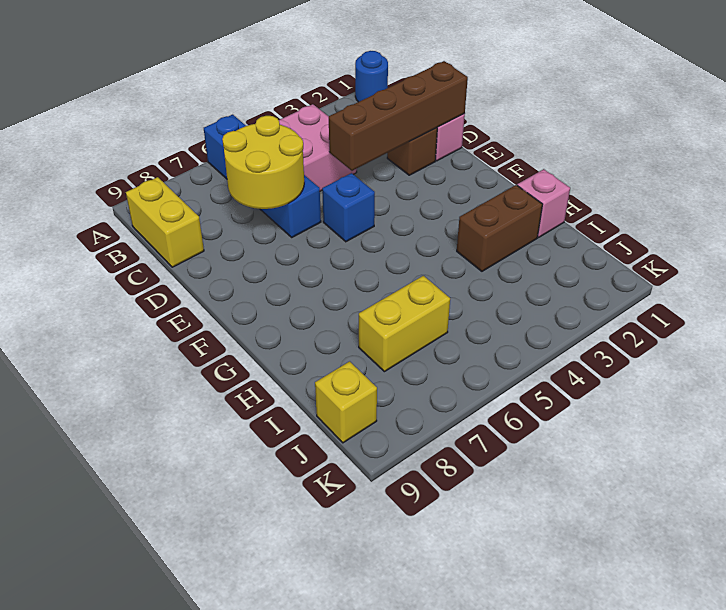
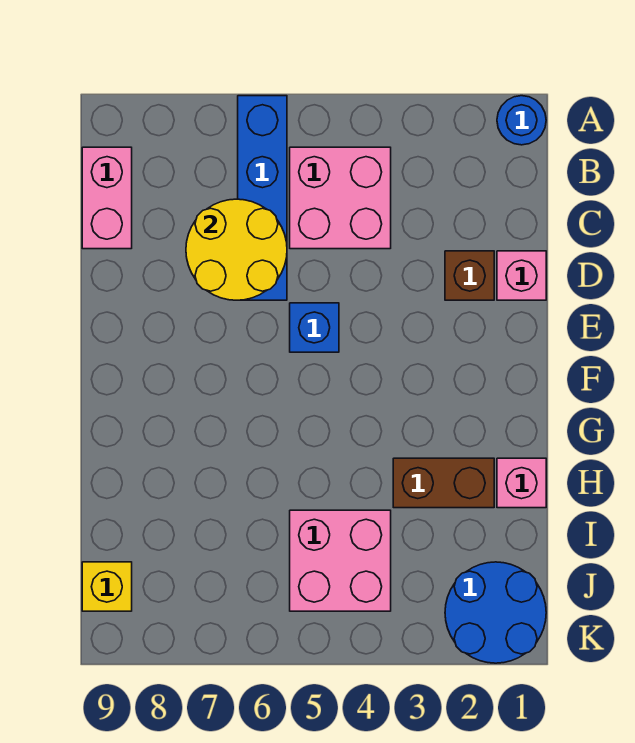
yellow 1x2 brick [126,177,204,267] -> pink 1x2 brick [82,147,132,249]
brown 1x4 brick [329,61,468,171] -> none
none -> pink 2x2 brick [290,510,391,611]
yellow 1x2 brick [359,276,450,372] -> none
none -> blue 2x2 round brick [445,562,546,663]

